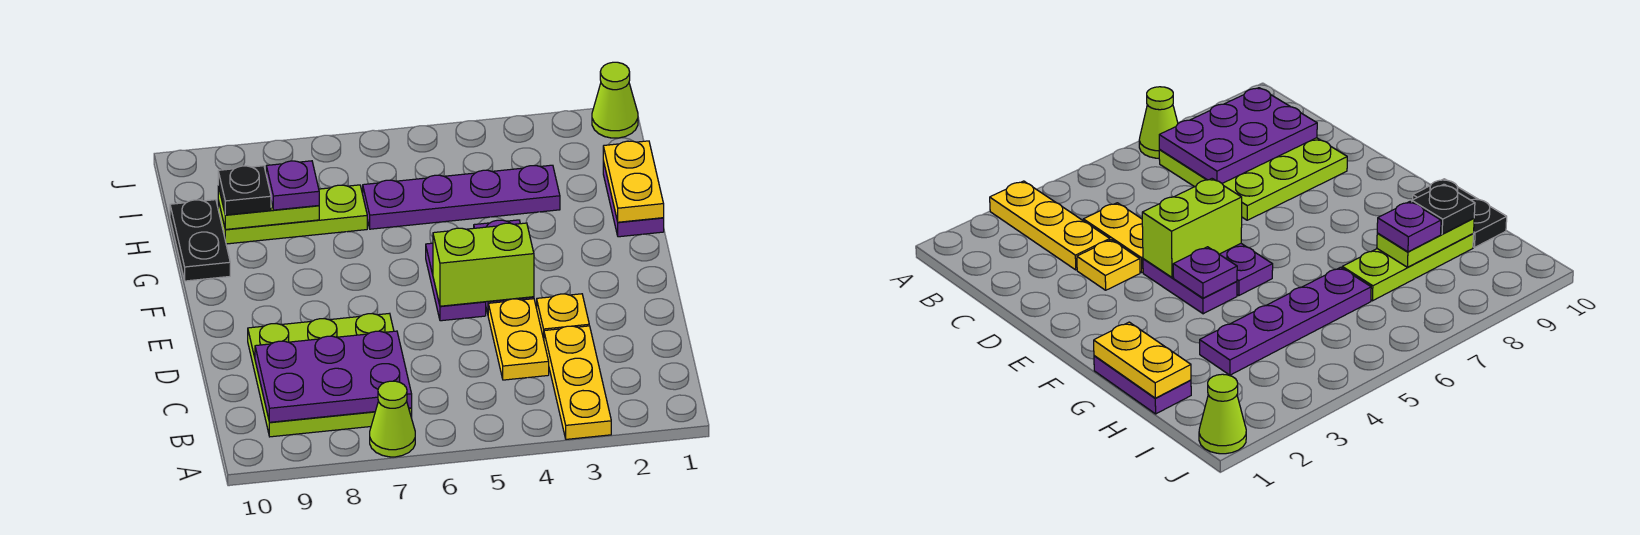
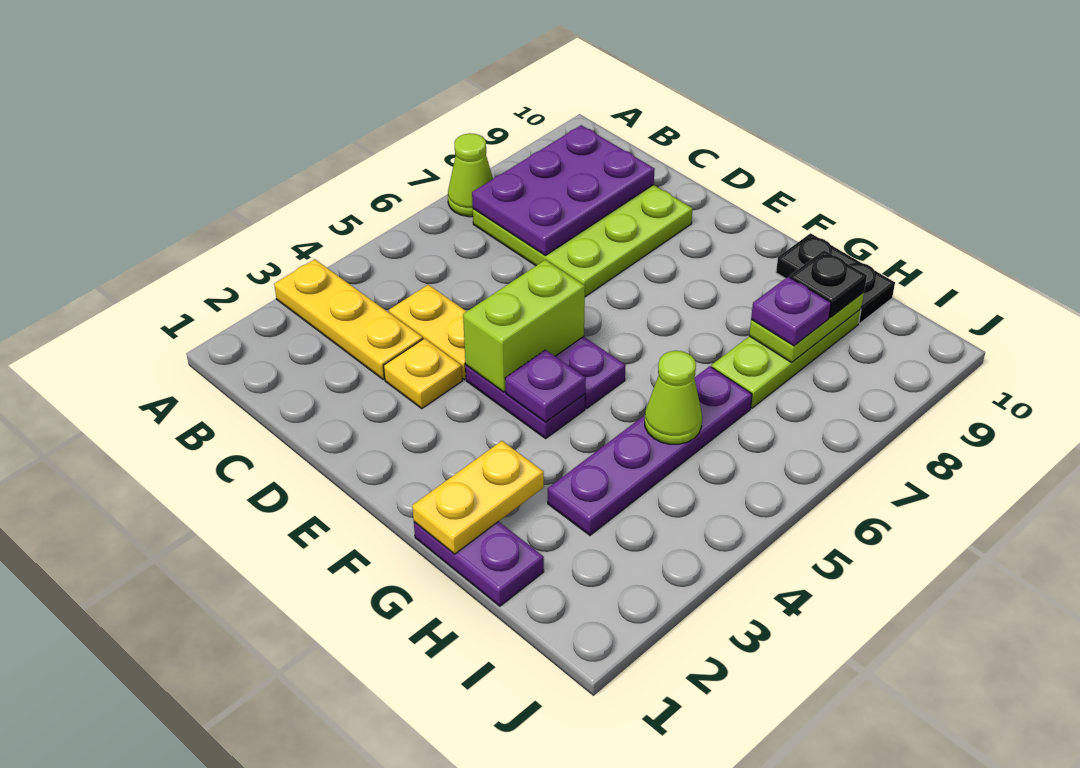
yellow 1x2 plate [603,141,664,222] -> yellow 1x2 plate turned to [412,441,544,554]
lime 1x1 cone [592,62,638,138] -> lime 1x1 cone moved to [645,351,702,444]

